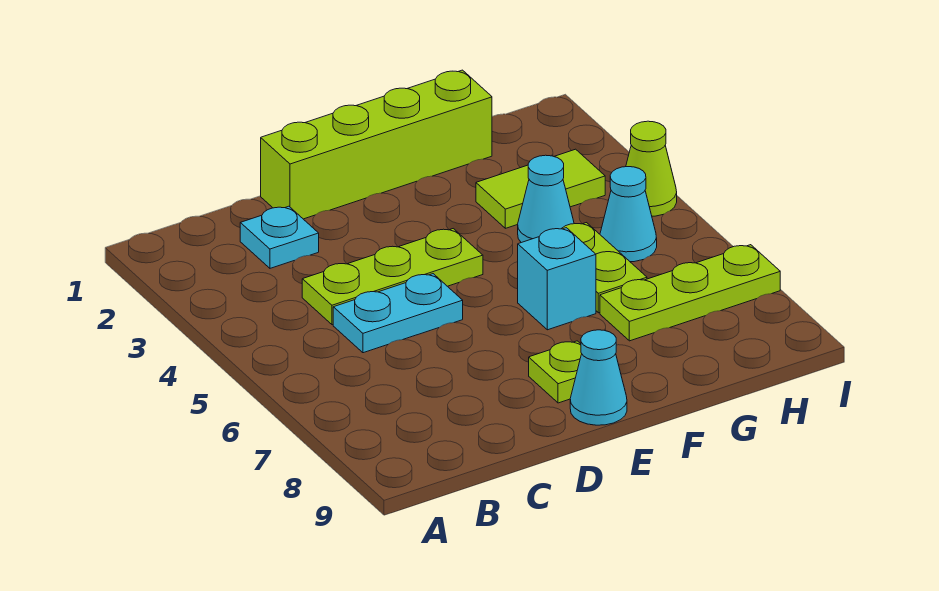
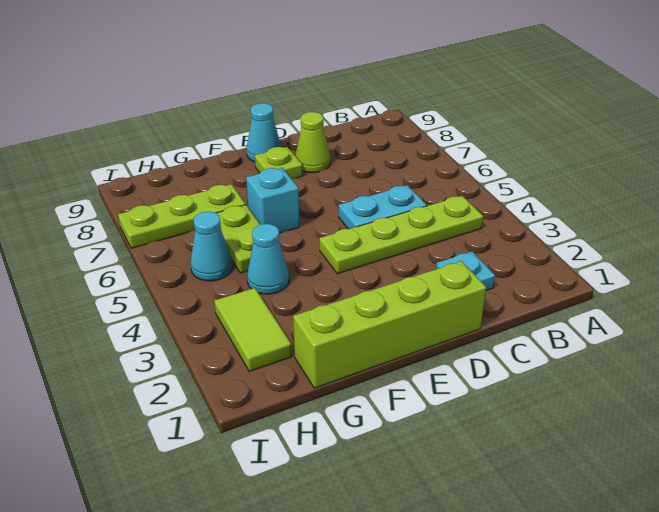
lime 1x3 plate [302,229,483,325] -> lime 1x4 plate [319,196,483,274]
lime 1x2 tile [476,149,605,228] -> lime 1x2 tile turned to [214,288,292,372]
lime 1x1 cone [626,121,677,216] -> lime 1x1 cone moved to [295,112,330,173]

